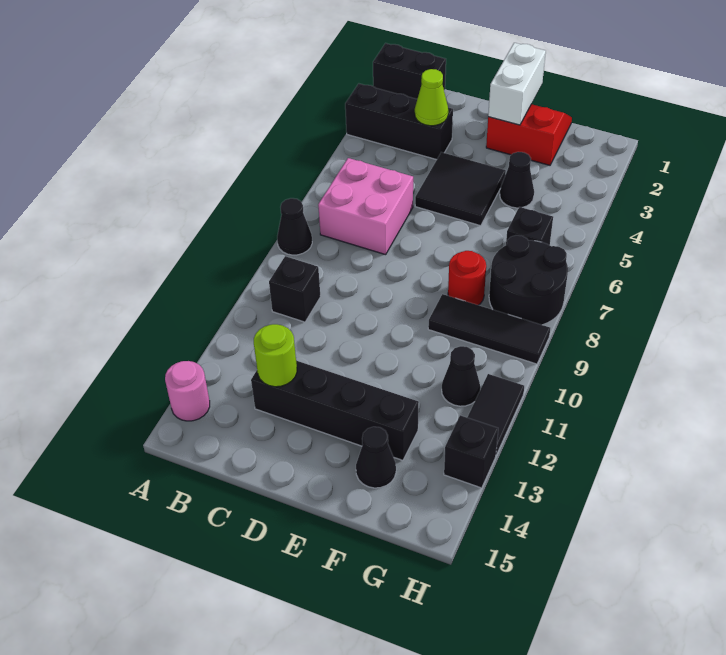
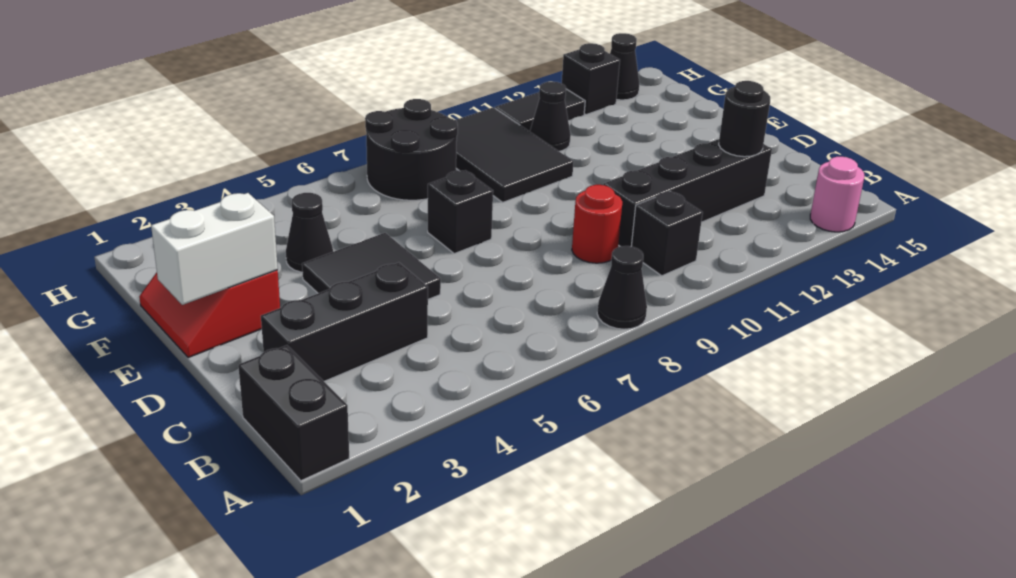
black 1x3 brick [345,84,453,160] -> black 1x3 brick turned to [261,262,428,381]
pink 2x2 brick [318,158,413,255] -> none
lime 1x1 cone [415,69,448,126] -> none
black 1x4 brick [251,360,419,460] -> black 1x4 brick turned to [603,139,772,247]
lime 1x1 round brick [254,324,297,387] -> black 1x1 round brick [719,81,770,157]
red 1x1 round brick [448,251,486,305] -> red 1x1 round brick moved to [572,185,622,263]
black 1x3 tile [428,294,550,364] -> black 2x3 tile [455,107,574,202]
black 1x1 cone [356,427,396,488] -> black 1x1 cone moved to [610,33,639,100]
black 1x1 brick [506,207,553,245] -> black 1x1 brick moved to [428,170,493,254]

